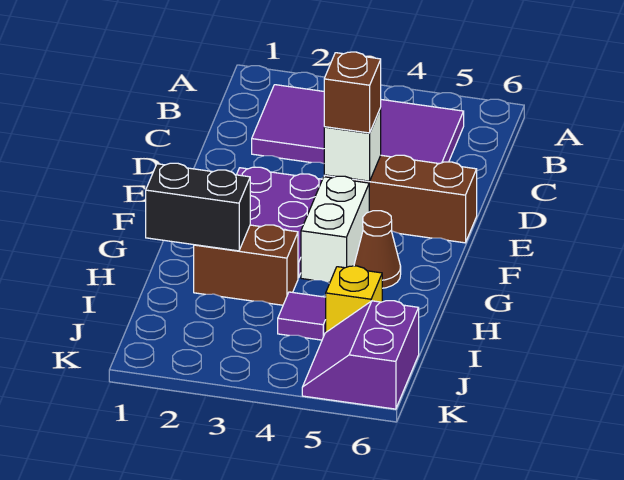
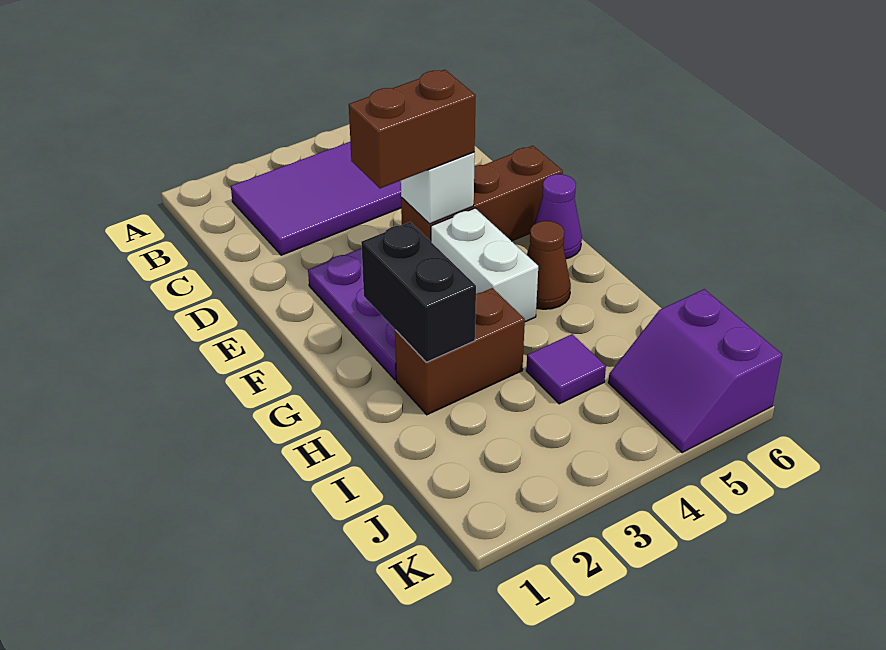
brown 1x1 brick [324,52,381,133] -> brown 1x2 brick [349,70,476,188]
none -> purple 1x1 cone [534,174,582,259]
black 1x2 brick [146,163,250,251] -> black 1x2 brick turned to [361,222,476,362]
yellow 1x1 brick [326,266,382,332] -> none

